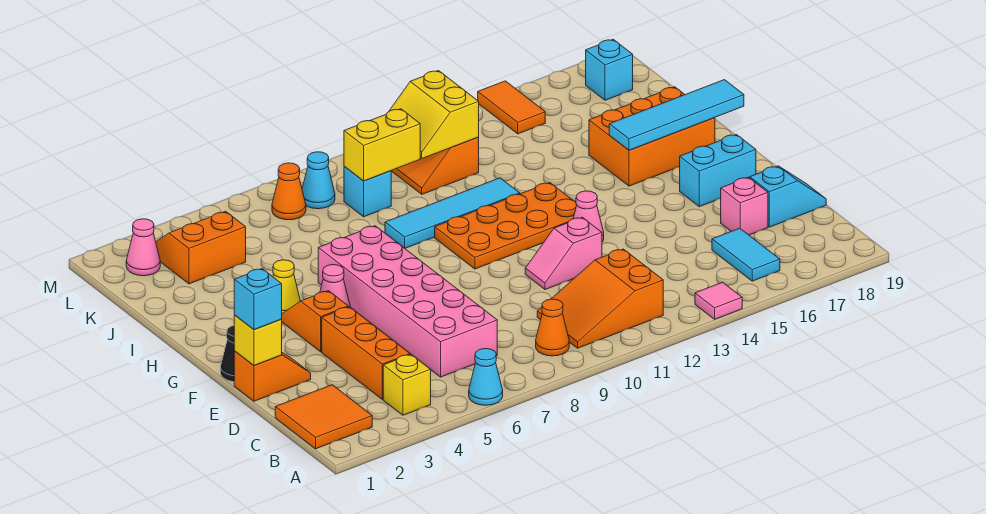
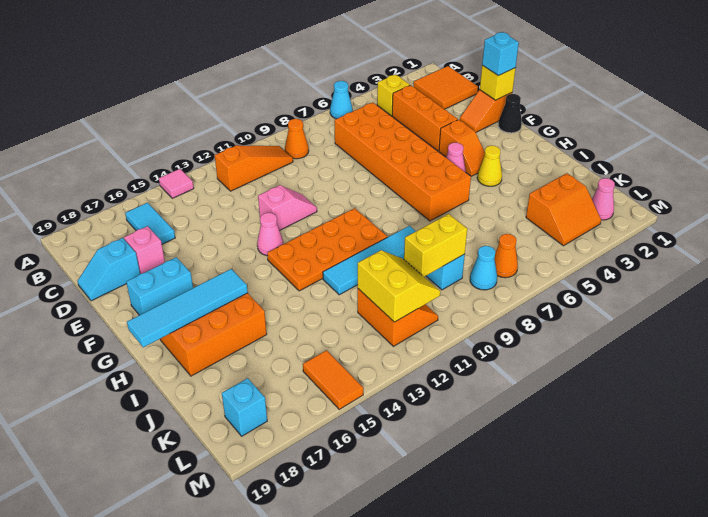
orange 2x3 slope [537,249,663,348] -> orange 1x3 slope [215,145,293,191]
pink 2x6 brick [318,226,497,377] -> orange 2x6 brick [335,103,471,221]

